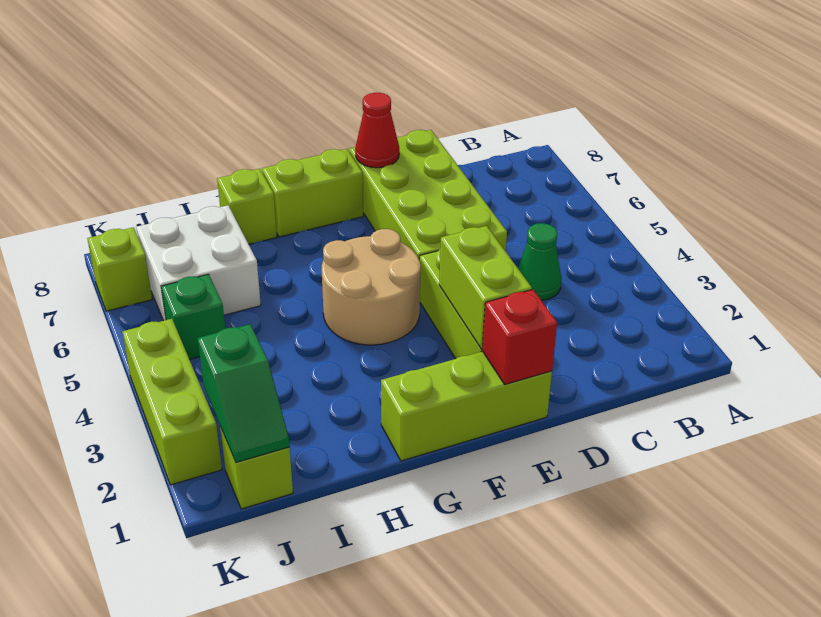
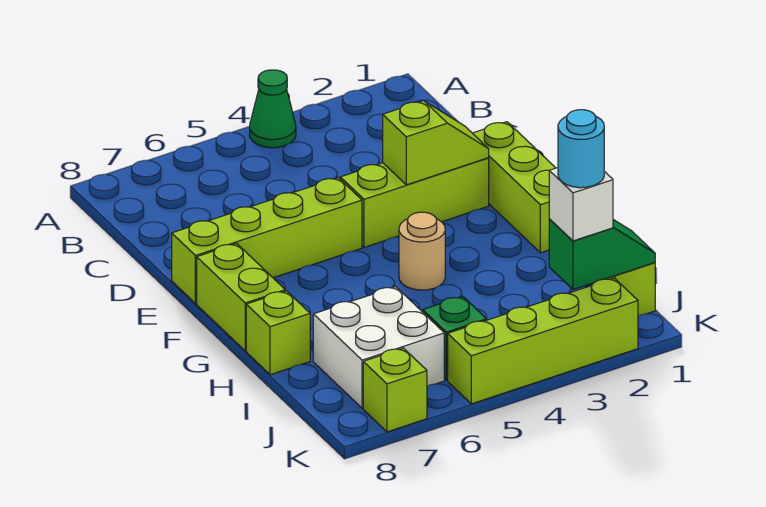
green 1x1 cone [518,223,561,300] -> green 1x1 cone moved to [250,70,296,148]
lime 2x4 brick [349,130,507,258] -> lime 1x4 brick [172,178,362,304]
red 1x1 brick [482,290,557,384] -> none
lime 1x2 brick [439,226,532,349] -> lime 1x2 slope [383,101,489,185]
red 1x1 cone [355,93,399,168] -> none
tan 2x2 round brick [321,229,420,345] -> tan 1x1 round brick [399,212,445,290]
none -> white 1x1 brick [549,168,613,241]
none -> cyan 1x1 round brick [558,110,604,188]
lime 1x3 brick [122,319,222,485] -> lime 1x4 brick [448,278,638,404]

